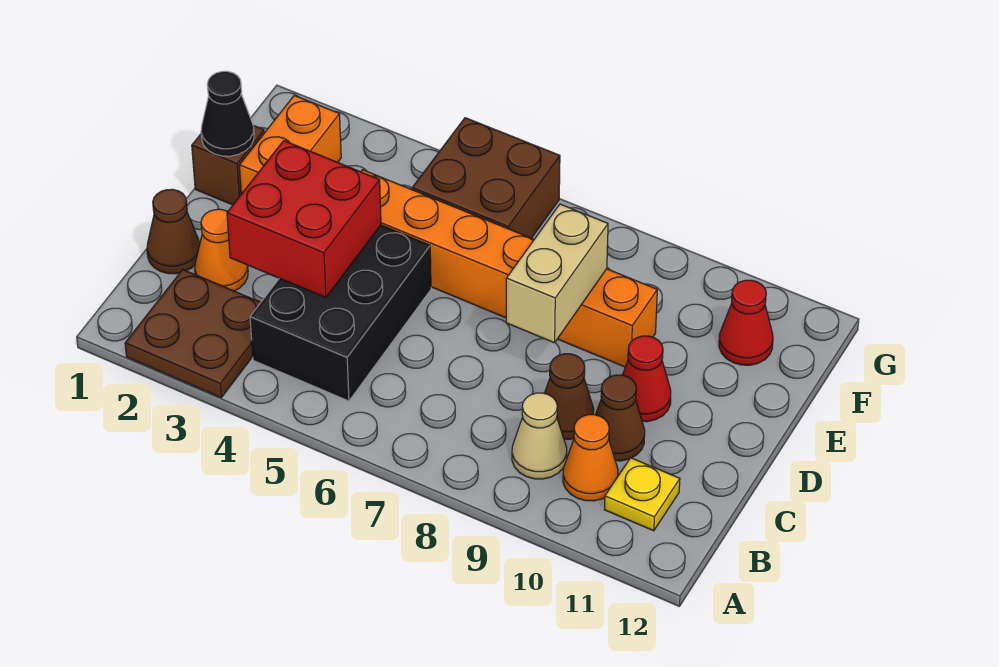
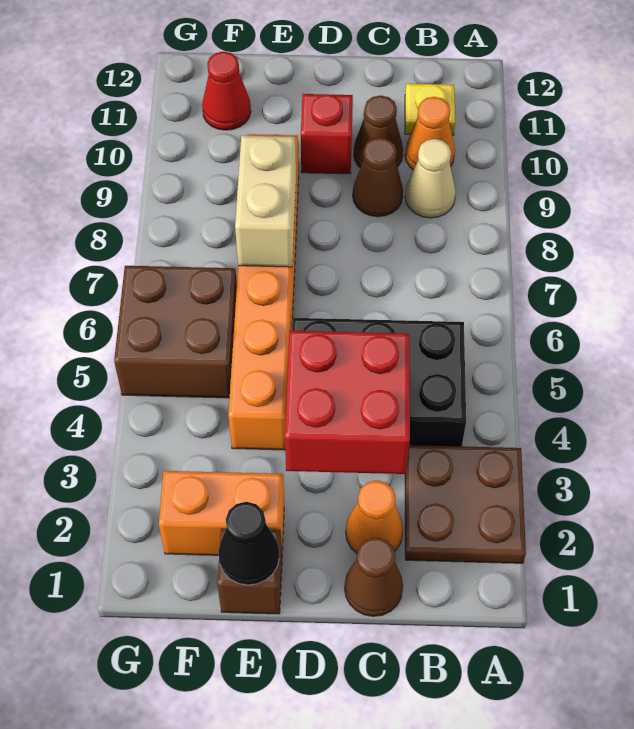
tan 1x2 brick [506,204,608,343] -> tan 1x2 brick turned to [235,136,296,267]
red 1x1 cone [623,336,671,422] -> red 1x1 brick [301,94,353,174]

